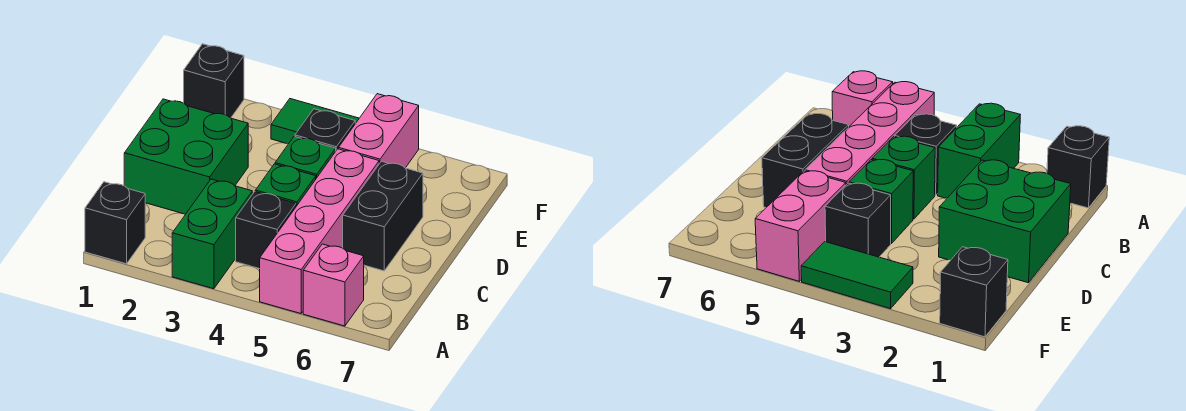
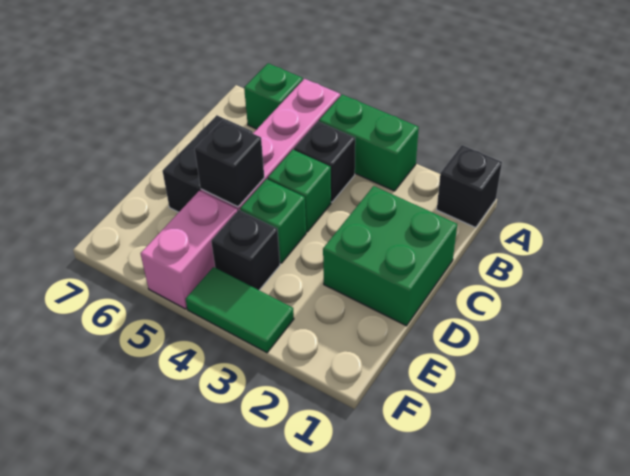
green 1x2 brick [172,179,252,289] -> green 1x2 brick turned to [319,95,419,191]
pink 1x1 brick [303,244,364,326] -> green 1x1 brick [244,63,303,129]
black 1x1 brick [184,44,244,118] -> black 1x1 brick moved to [195,120,264,207]

